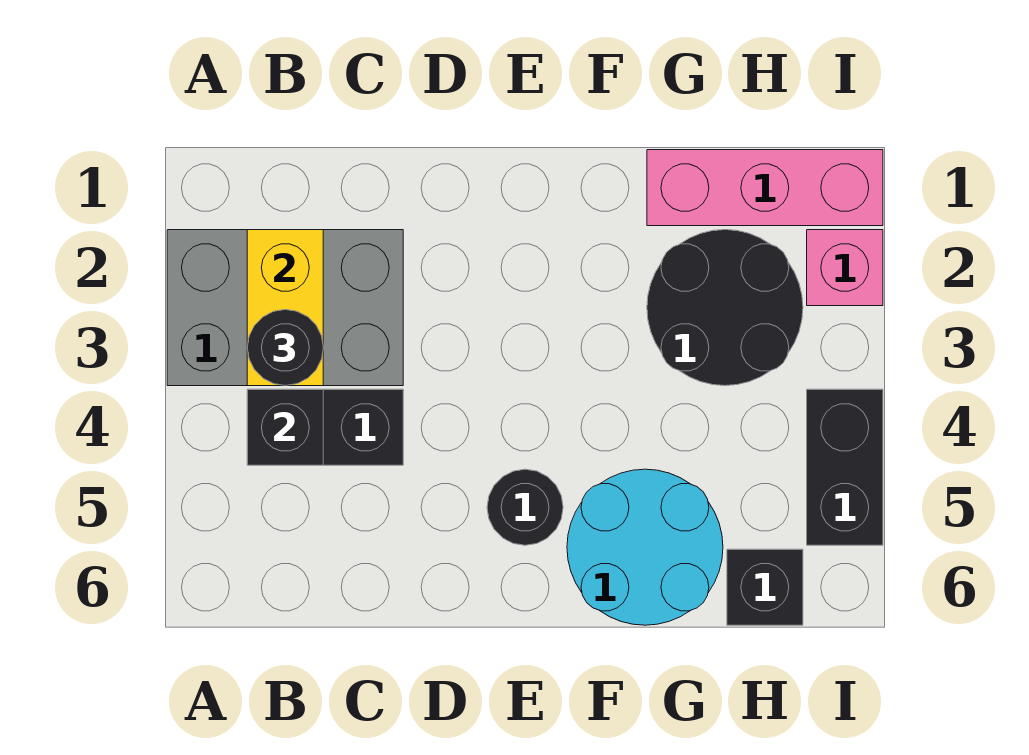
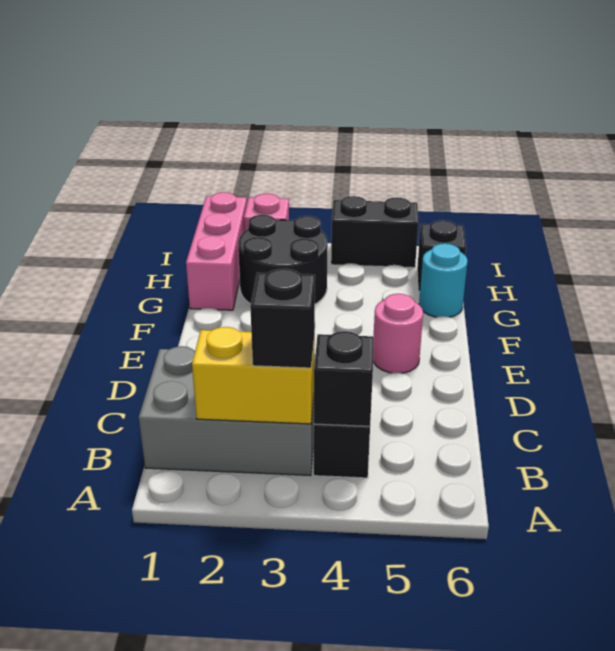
grey 2x3 brick [167,230,403,386] -> grey 2x3 brick turned to [139,346,315,476]
black 1x1 round brick [247,310,323,386] -> black 1x1 brick [250,268,315,368]
black 1x1 round brick [487,469,563,545] -> pink 1x1 round brick [373,294,423,373]
cyan 2x2 round brick [567,469,723,625] -> cyan 1x1 round brick [419,243,468,317]

